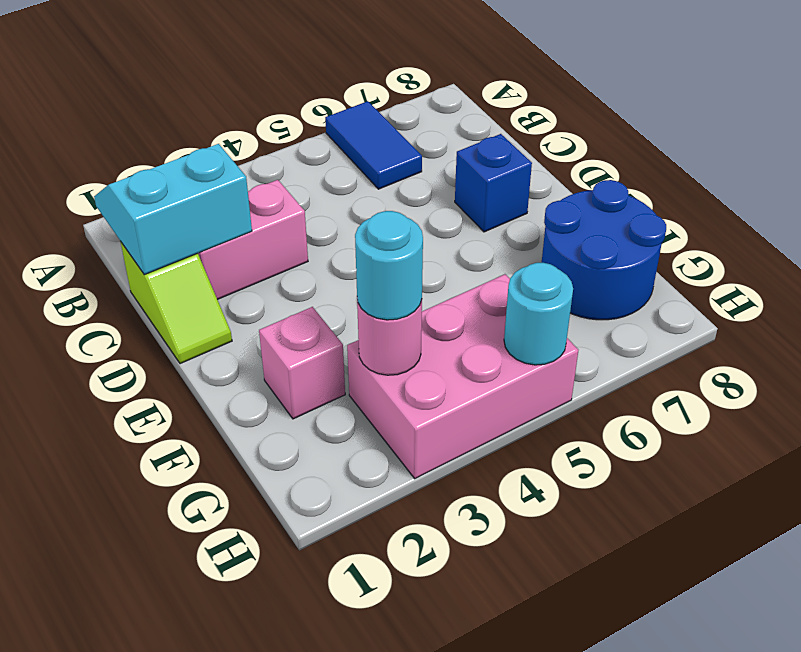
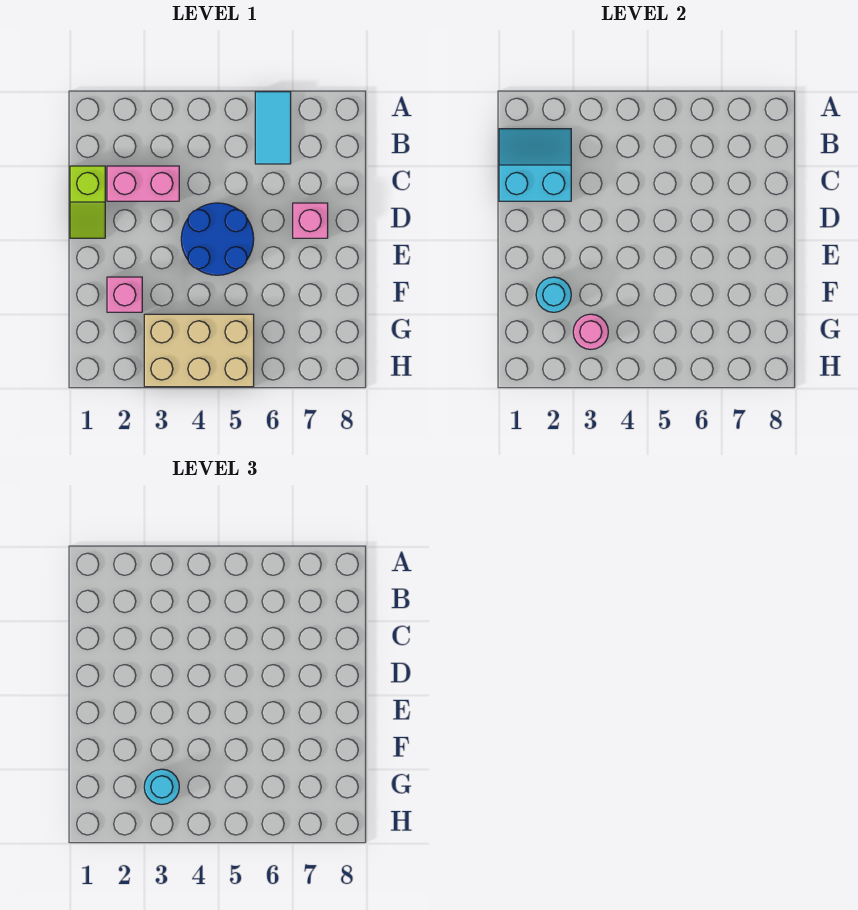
blue 1x2 tile [325,101,422,189] -> cyan 1x2 tile [255,92,291,164]
blue 1x1 brick [455,134,532,232] -> pink 1x1 brick [293,203,328,238]
blue 2x2 round brick [542,180,666,320] -> blue 2x2 round brick moved to [181,203,254,275]
pink 2x3 brick [347,274,578,479] -> tan 2x3 brick [144,314,254,387]
cyan 1x1 round brick [504,263,573,365] -> cyan 1x1 round brick moved to [536,277,571,312]

